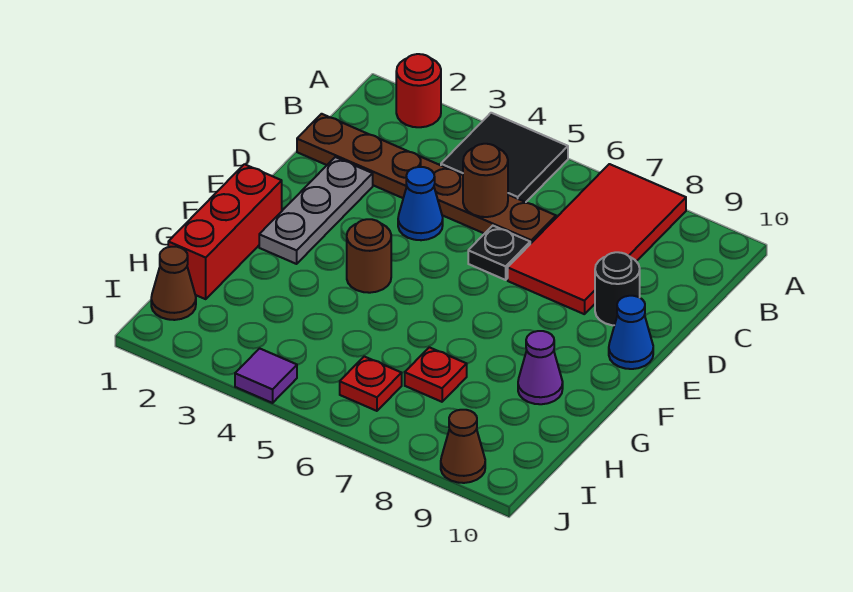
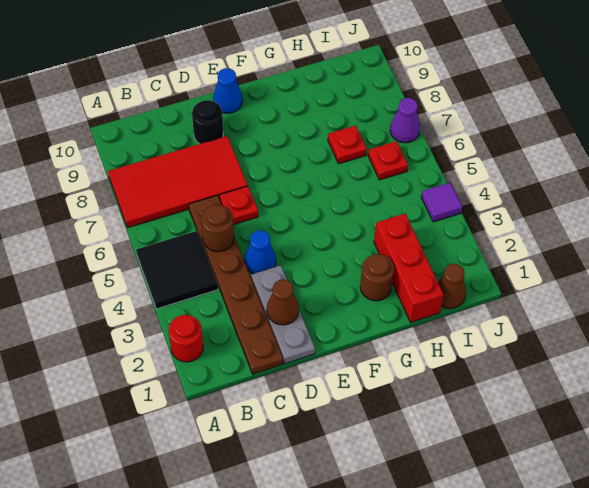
grey 1x3 plate [259,157,373,264] -> grey 1x3 plate turned to [251,265,315,364]
black 1x1 plate [468,226,530,280] -> red 1x1 plate [219,186,258,225]
red 1x3 brick [168,164,282,299] -> red 1x3 brick turned to [374,214,444,323]
brown 1x1 round brick [347,219,391,293] -> brown 1x1 round brick moved to [360,254,394,301]
purple 1x1 cone [518,331,563,404] -> purple 1x1 cone moved to [390,98,420,143]
brown 1x1 cone [441,410,485,483] -> brown 1x1 cone moved to [267,279,299,325]

